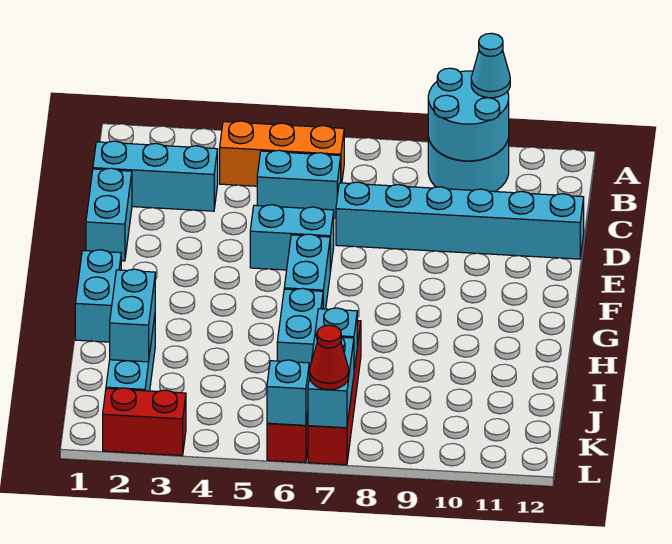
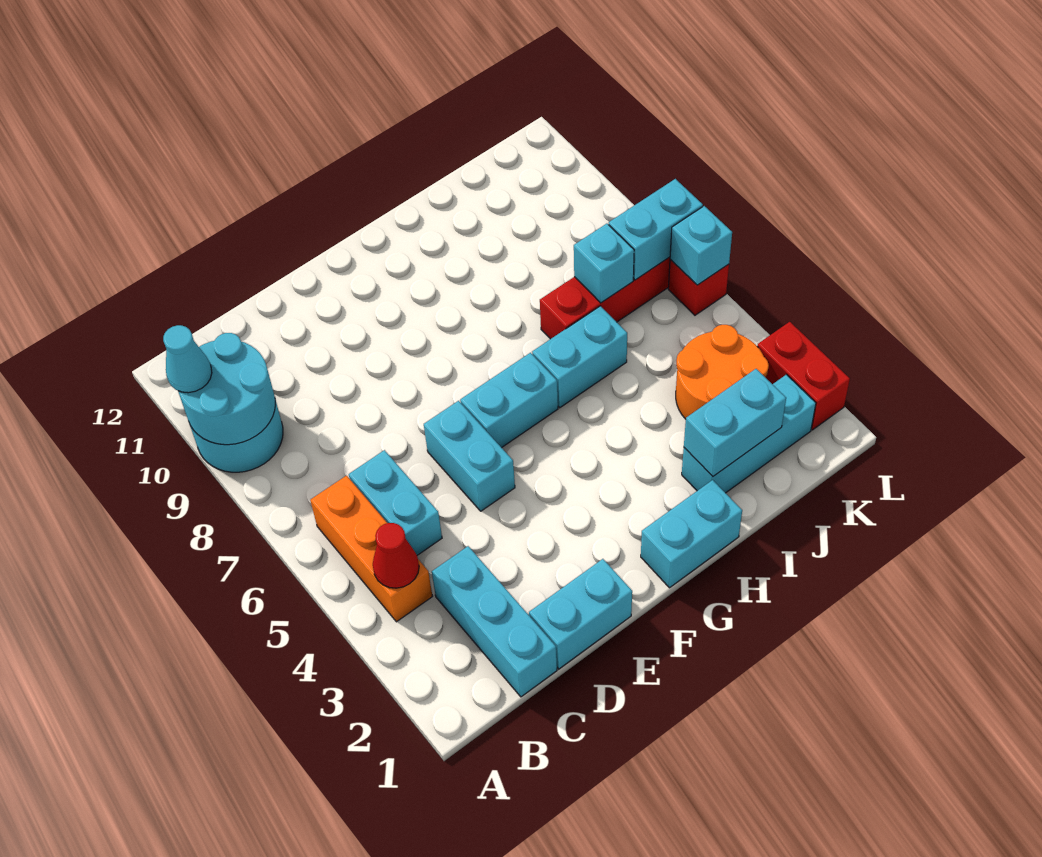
cyan 1x6 brick [336,182,584,259] -> none
none -> orange 2x2 round brick [676,325,769,419]
red 1x1 cone [309,325,349,390] -> red 1x1 cone moved to [373,523,419,588]

